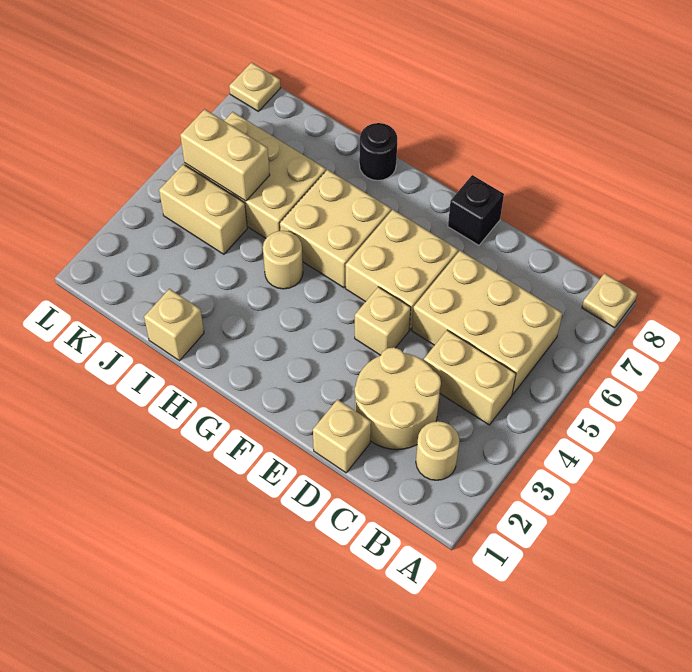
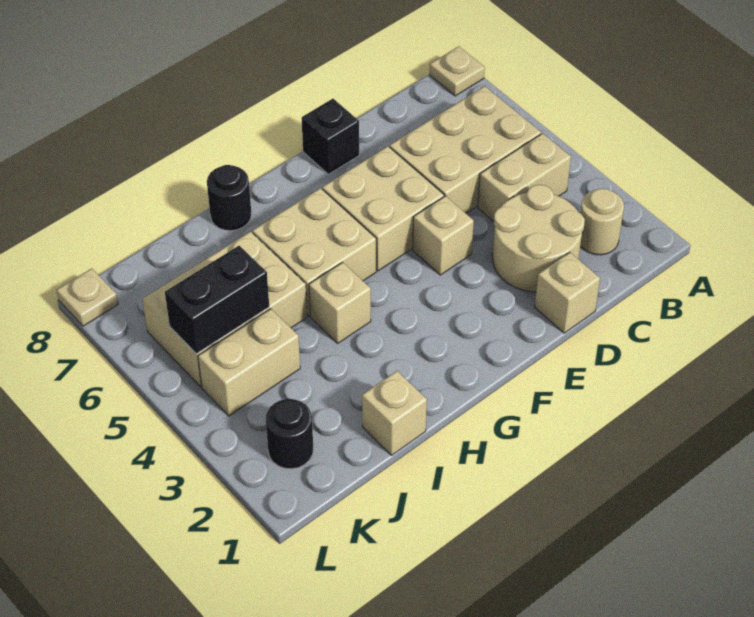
tan 1x1 round brick [263,231,303,289] -> tan 1x1 brick [309,262,371,343]
tan 1x2 brick [180,109,270,201] -> black 1x2 brick [165,246,269,354]
none -> black 1x1 round brick [266,399,313,469]

